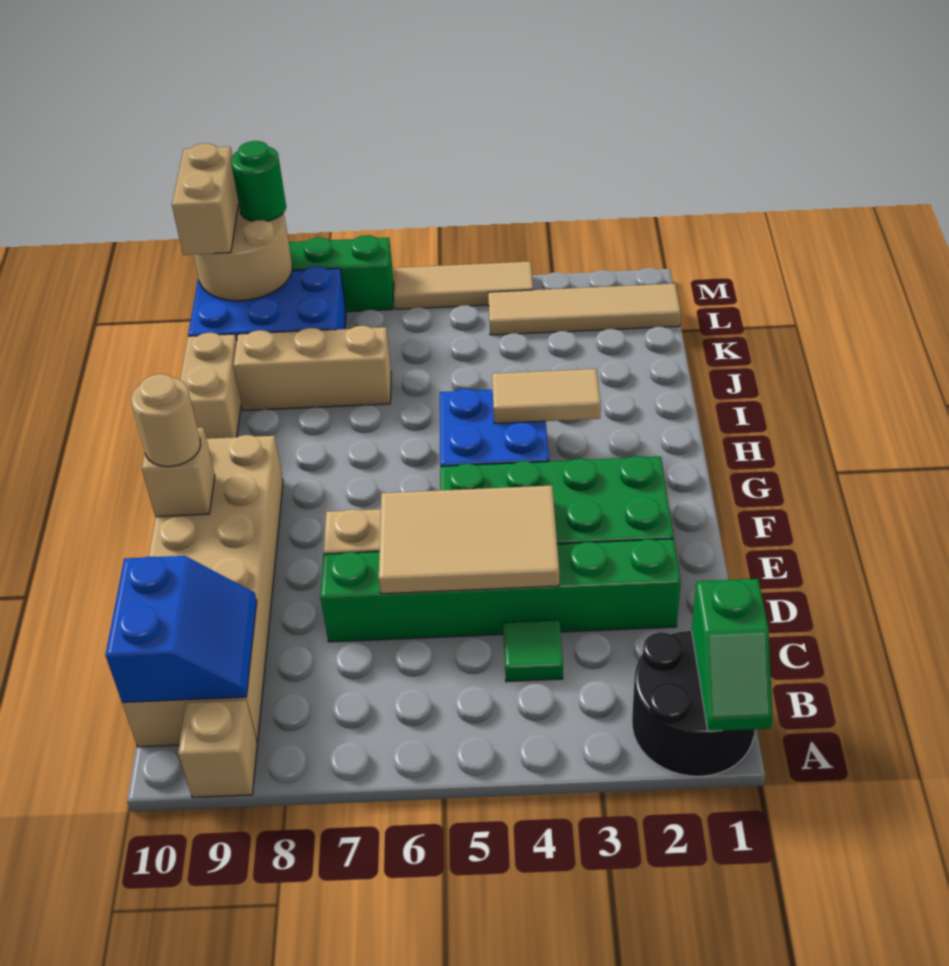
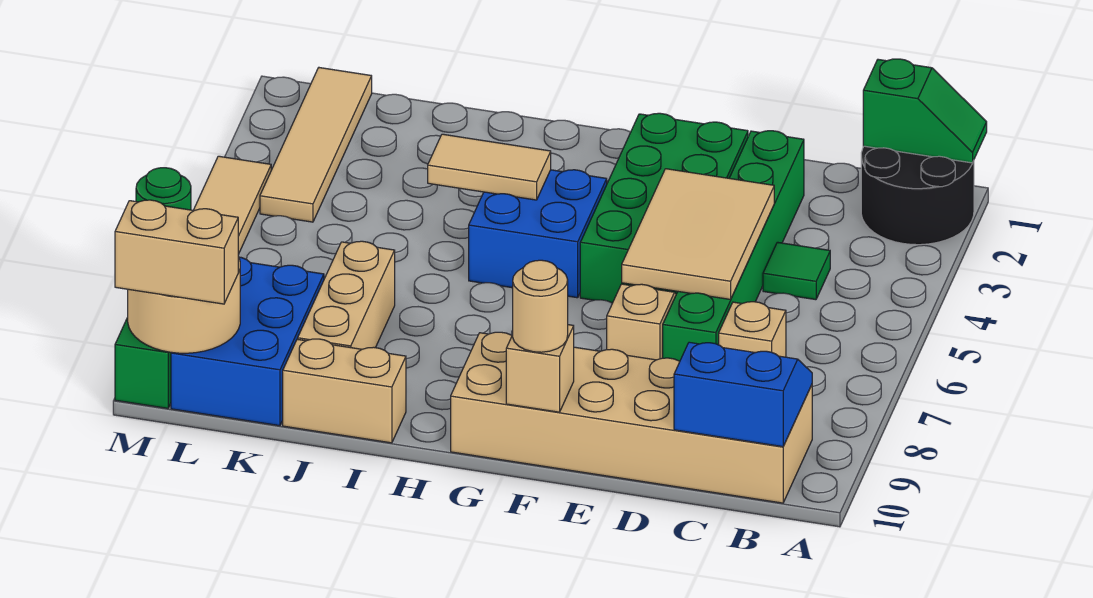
tan 1x1 brick [178,700,257,797] -> tan 1x1 brick moved to [719,302,786,357]
tan 1x2 tile [492,369,601,423] -> tan 1x2 tile turned to [428,134,551,200]

